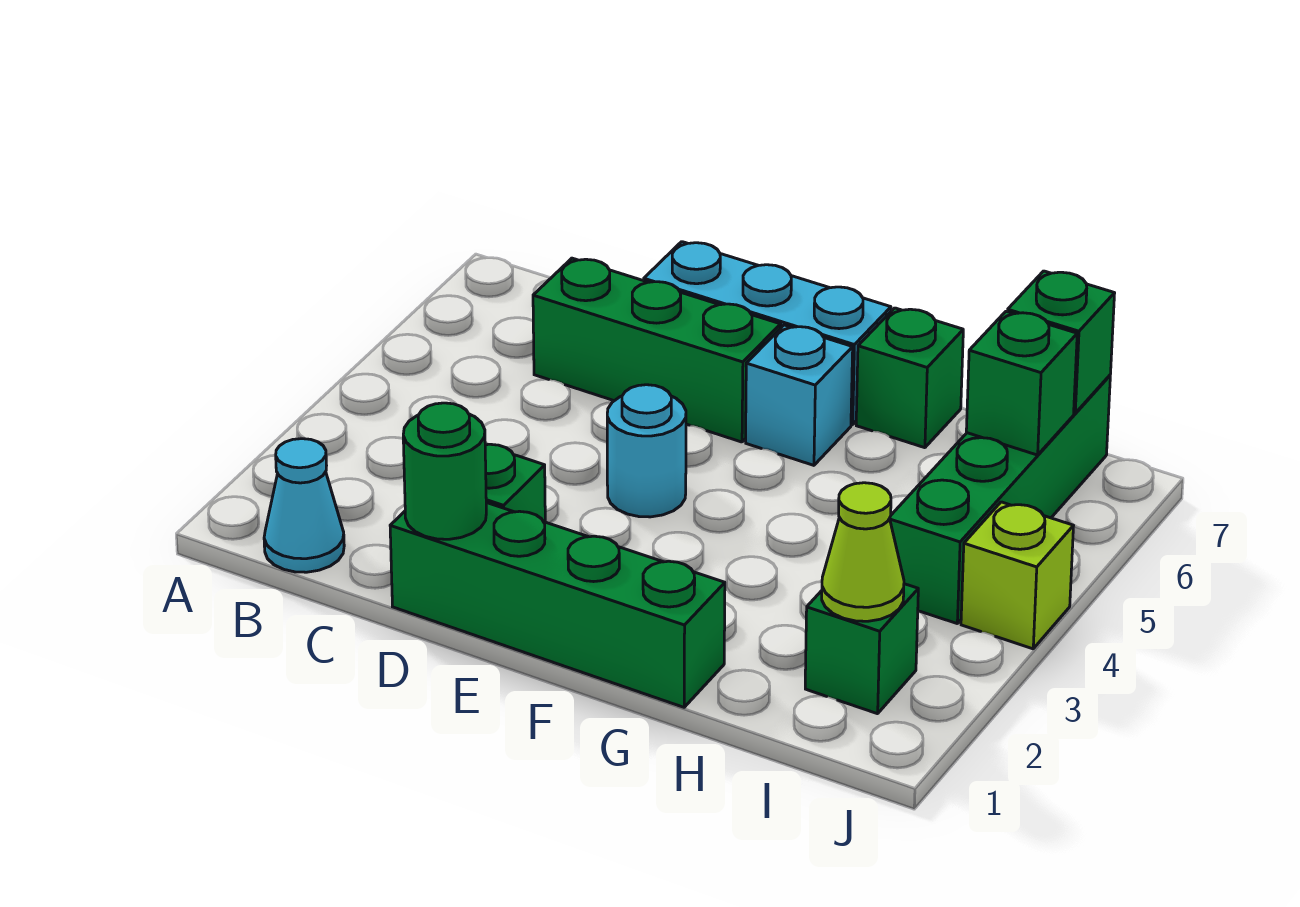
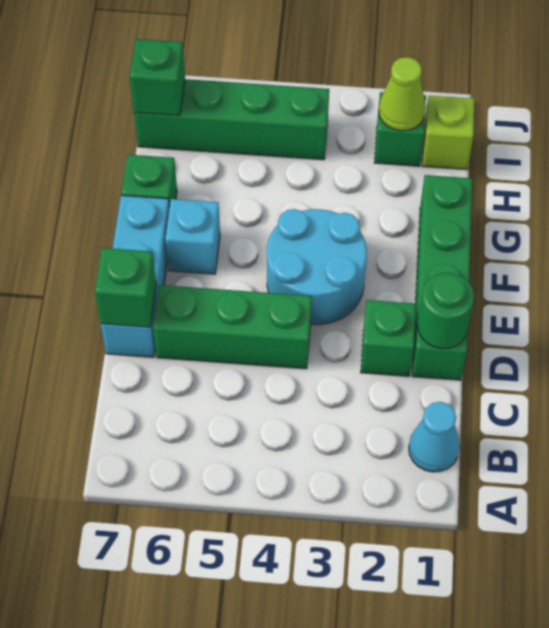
green 1x3 brick [533,258,781,442] -> green 1x3 brick turned to [153,285,312,369]
cyan 1x1 round brick [607,385,686,517] -> cyan 2x2 round brick [267,209,367,325]
green 1x1 brick [966,311,1077,455] -> green 1x1 brick moved to [95,248,156,327]
lime 1x1 brick [961,502,1073,649] -> lime 1x1 brick moved to [422,96,475,170]

